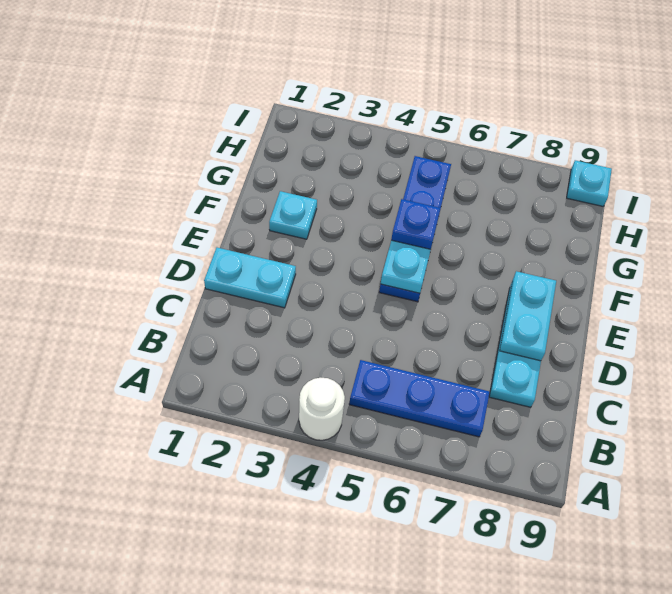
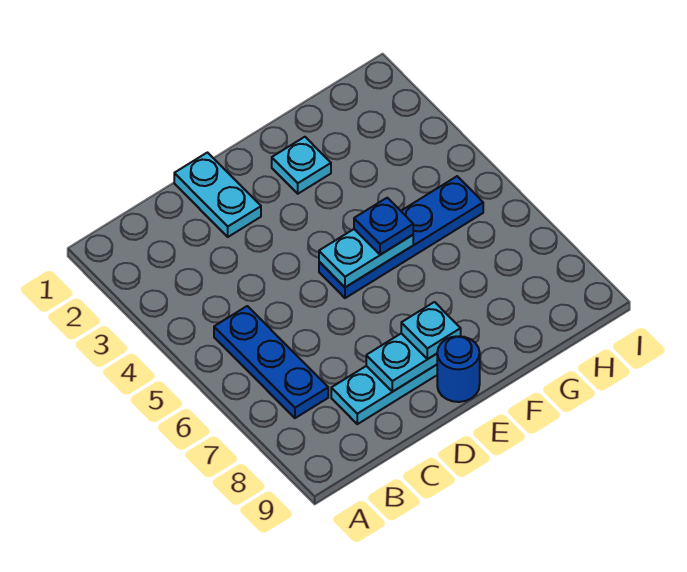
white 1x1 round brick [299,378,345,440] -> none
none -> blue 1x1 round brick [437,336,480,402]
cyan 1x1 plate [567,160,612,206] -> cyan 1x1 plate moved to [401,302,461,359]

